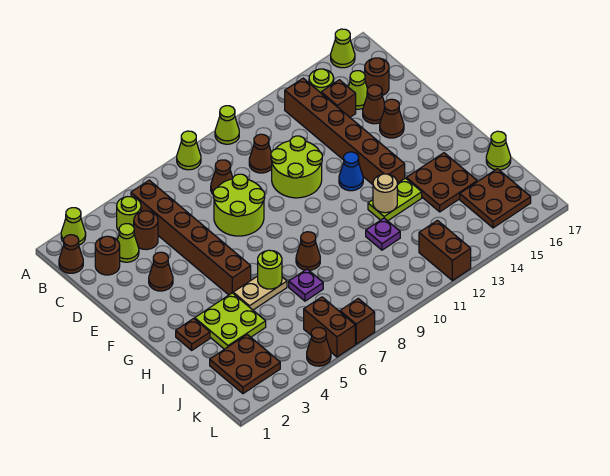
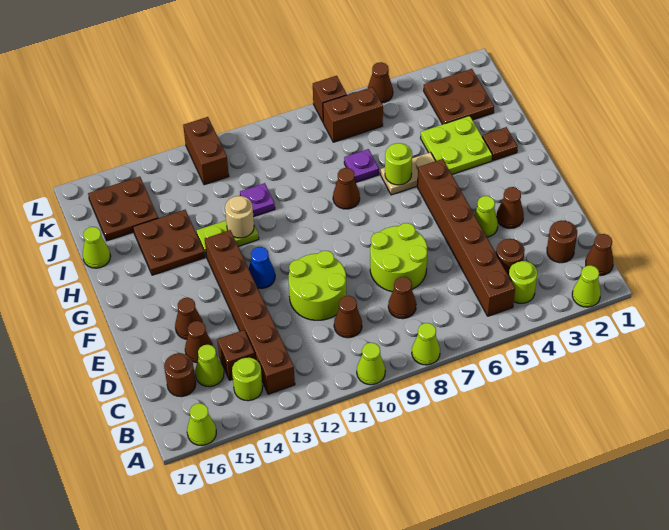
lime 1x1 cone [117,224,139,262] -> lime 1x1 cone moved to [474,196,498,237]
brown 1x2 brick [304,297,355,357] -> brown 1x2 brick turned to [323,87,383,142]

